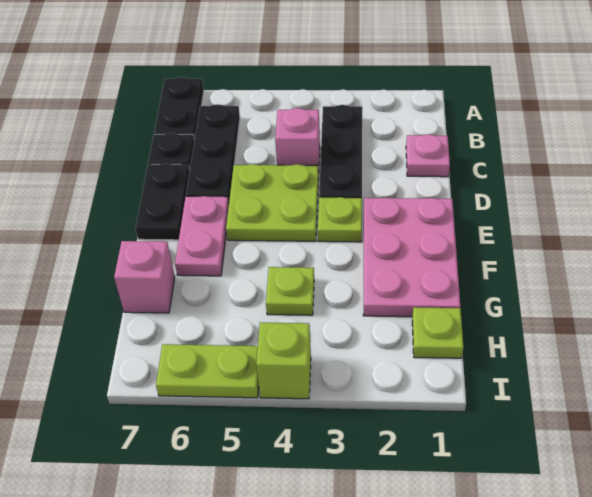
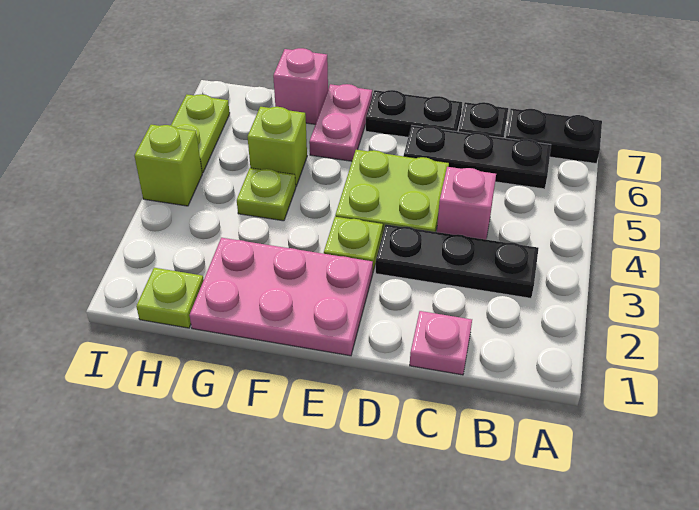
pink 1x2 plate [175,196,229,276] -> pink 1x2 plate turned to [309,84,372,161]
none -> lime 1x1 brick [248,107,307,186]

